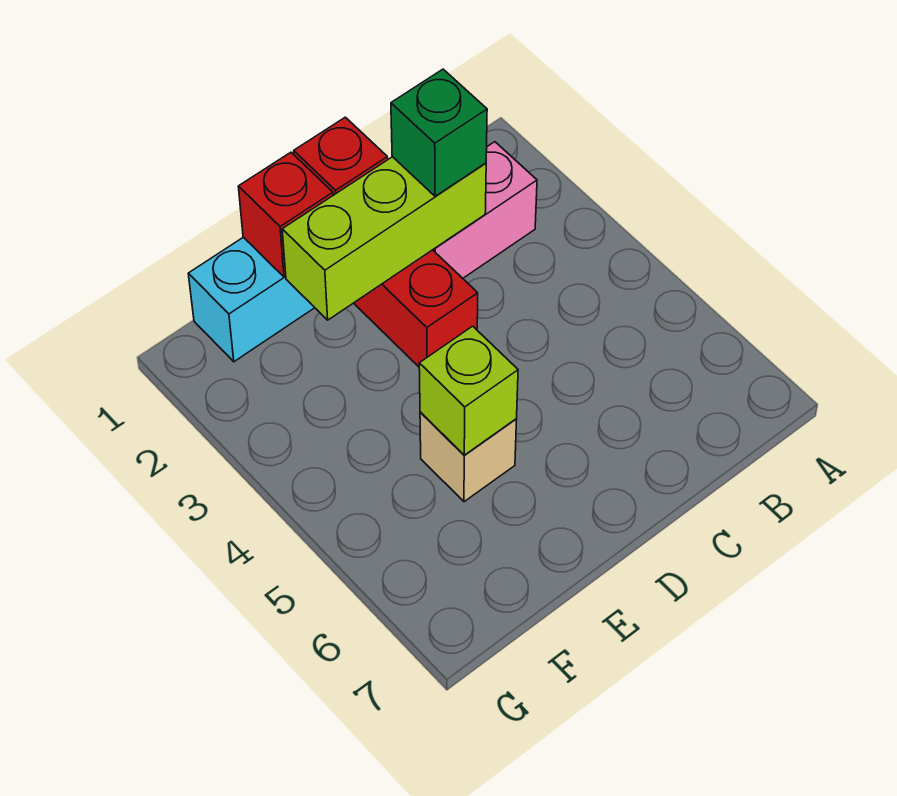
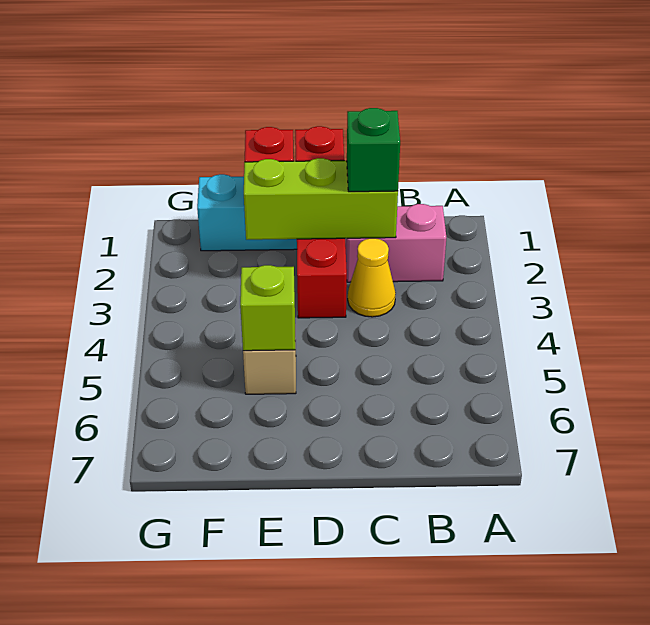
none -> yellow 1x1 cone [348,238,396,317]

